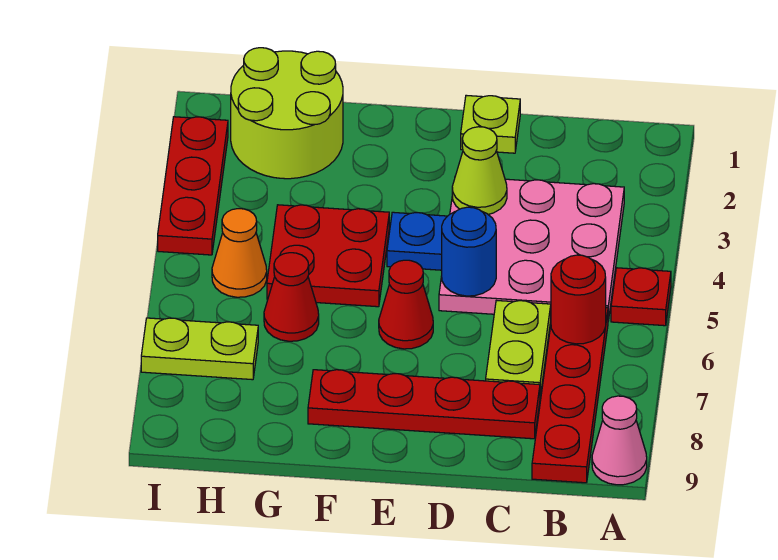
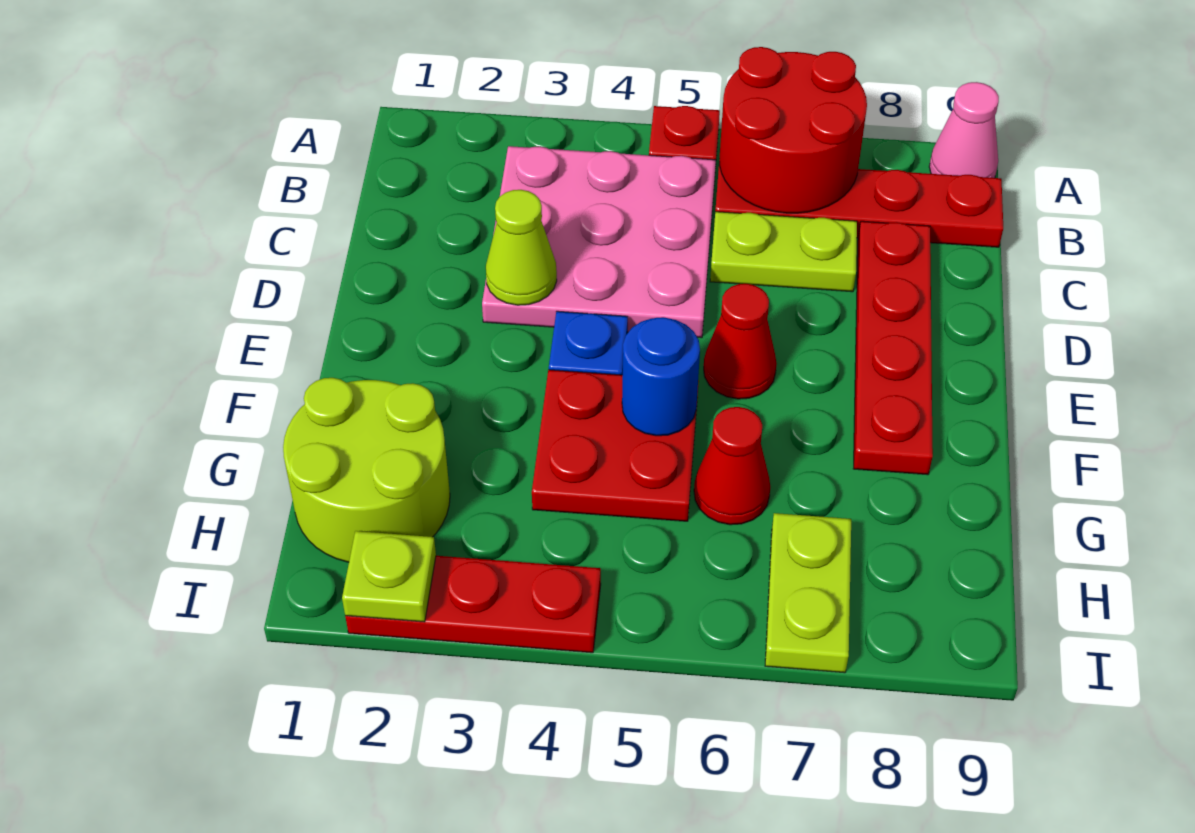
red 1x1 round brick [551,255,606,344] -> red 2x2 round brick [719,47,867,213]
lime 1x1 plate [461,95,520,153] -> lime 1x1 plate moved to [342,531,436,622]
blue 1x1 round brick [442,207,496,296] -> blue 1x1 round brick moved to [622,317,700,436]
orange 1x1 cone [212,209,267,297] -> none

